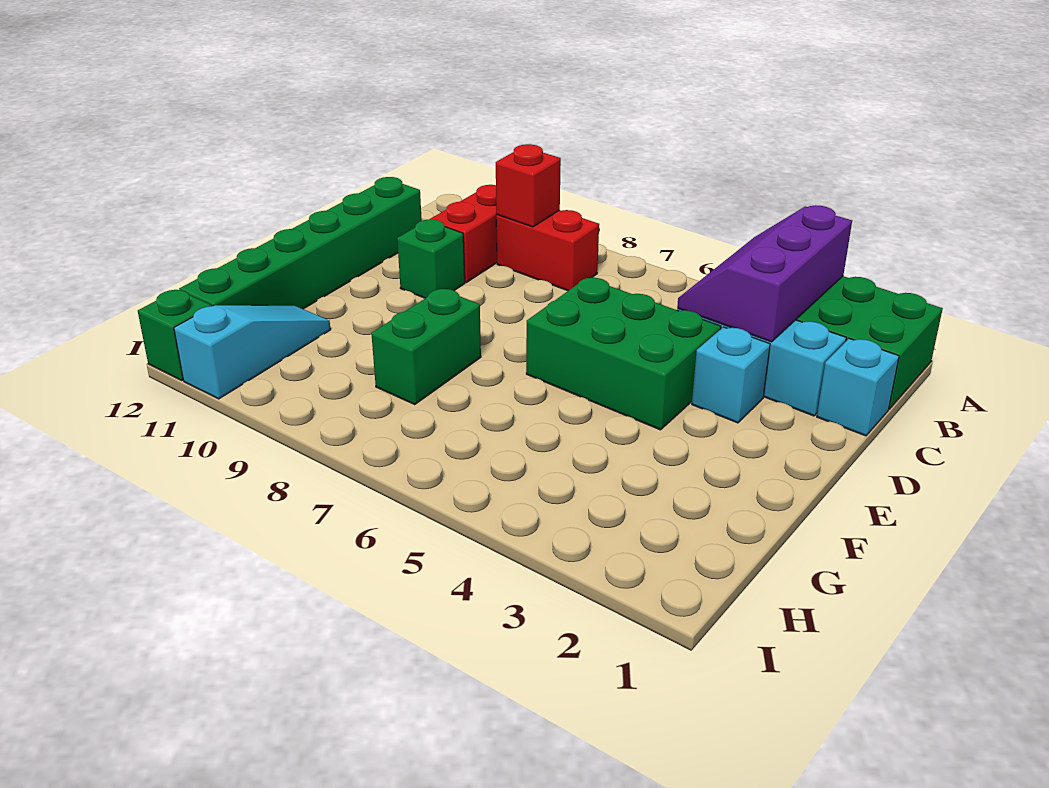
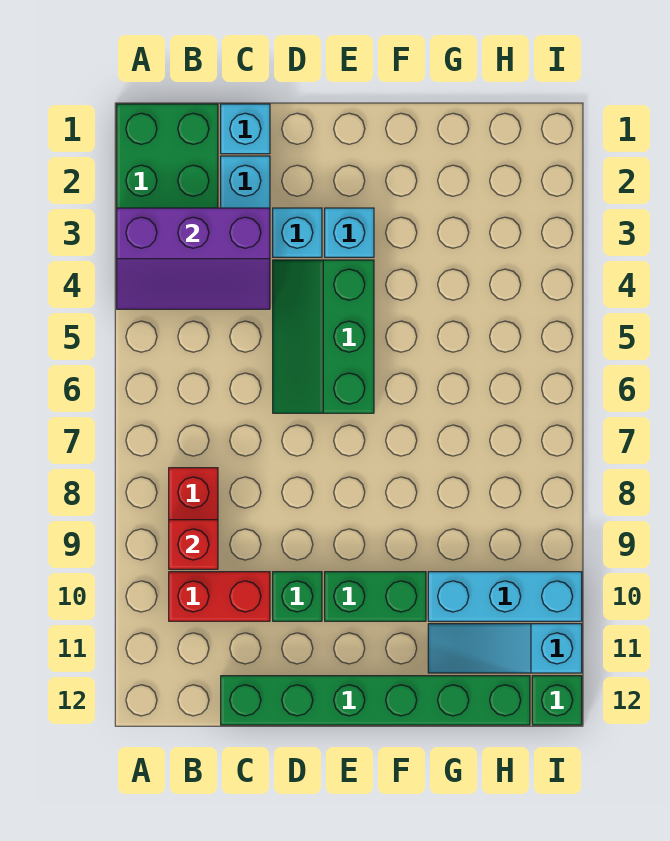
green 2x3 brick [526,278,721,430] -> green 2x3 slope [273,260,374,413]
none -> cyan 1x1 brick [325,208,374,257]
green 1x2 brick [371,289,481,404] -> green 1x2 brick moved to [325,572,426,621]
none -> cyan 1x3 brick [428,572,582,621]

